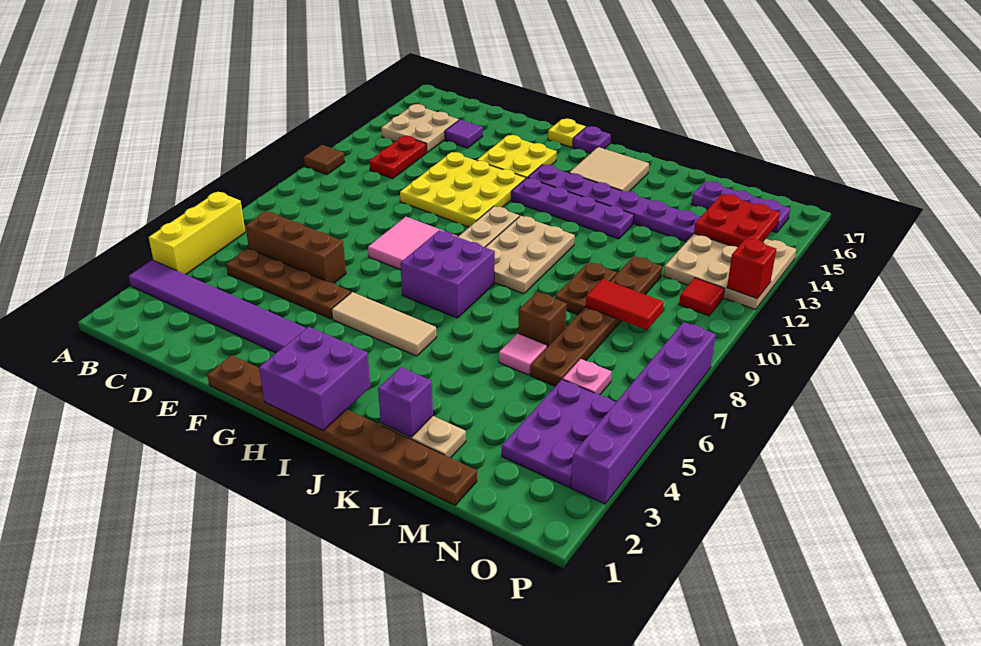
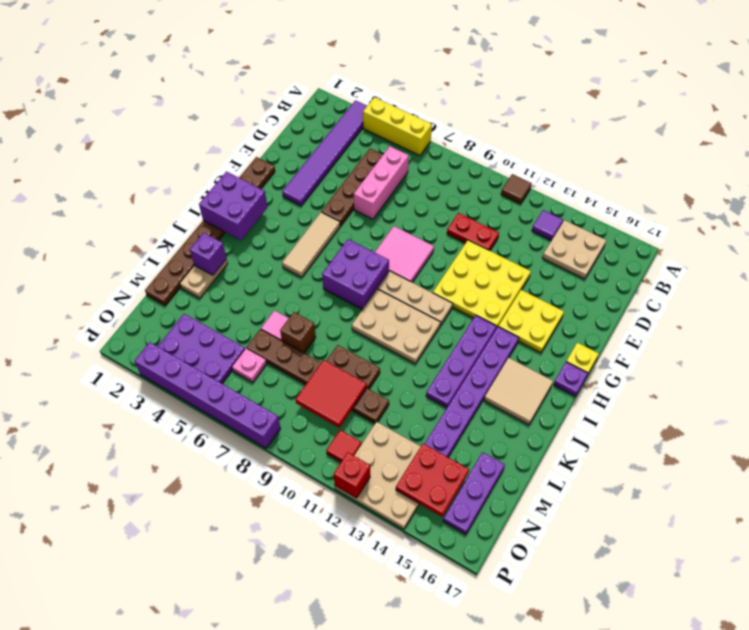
brown 1x3 brick [246,211,346,283] -> pink 1x3 brick [354,146,409,219]
red 1x2 plate [369,136,427,179] -> red 1x2 plate moved to [447,213,499,251]
purple 1x1 tile [445,120,483,148] -> purple 1x1 tile moved to [532,210,563,240]
red 1x2 tile [586,279,664,330] -> red 2x2 tile [296,360,367,428]

